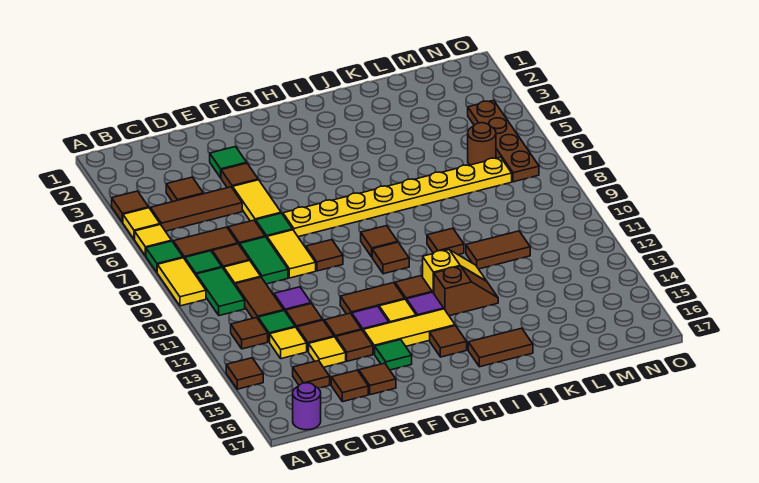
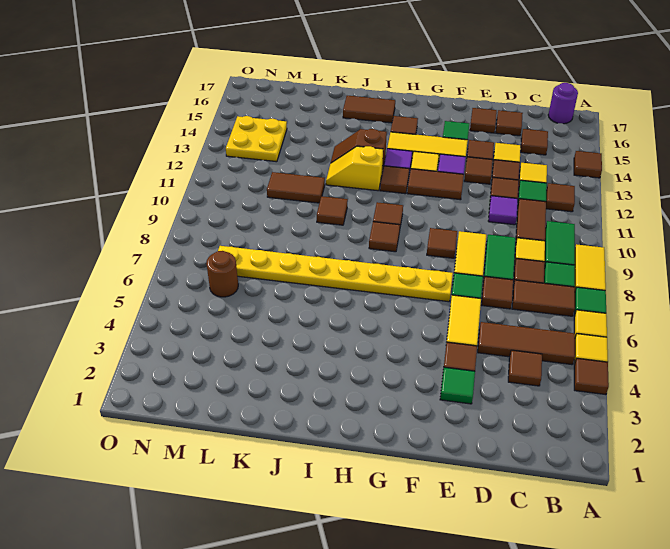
none -> yellow 2x2 plate [226,116,287,162]
brown 1x4 plate [468,100,539,182] -> none

